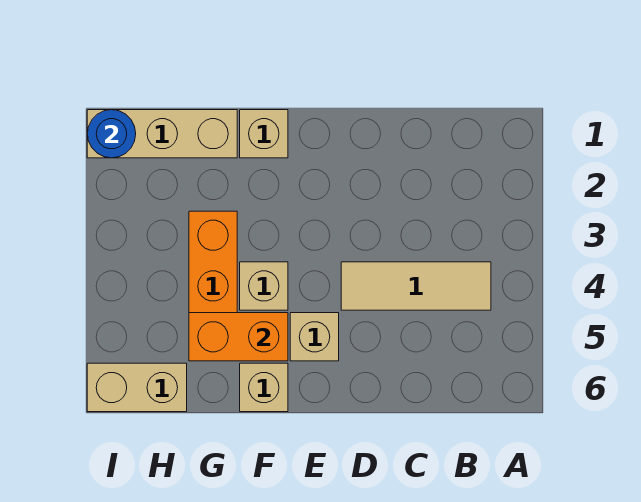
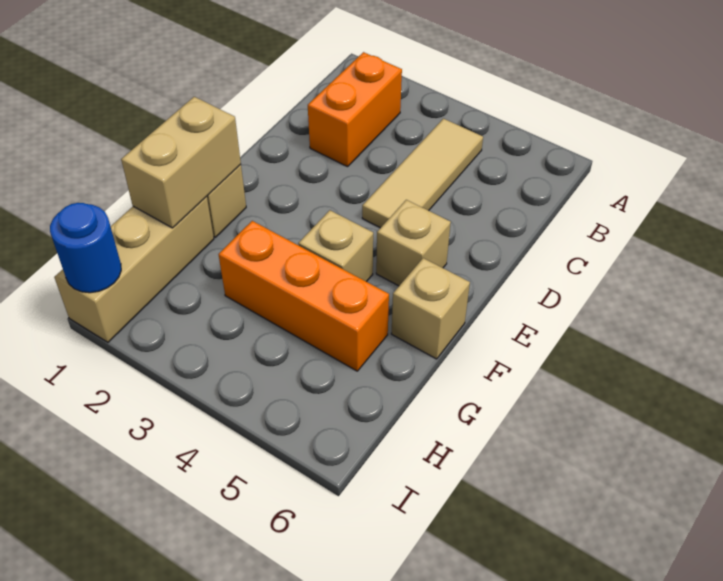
orange 1x2 brick [189,313,288,361] -> orange 1x2 brick moved to [308,52,402,167]
tan 1x2 brick [87,363,187,412] -> tan 1x2 brick moved to [121,97,241,228]

